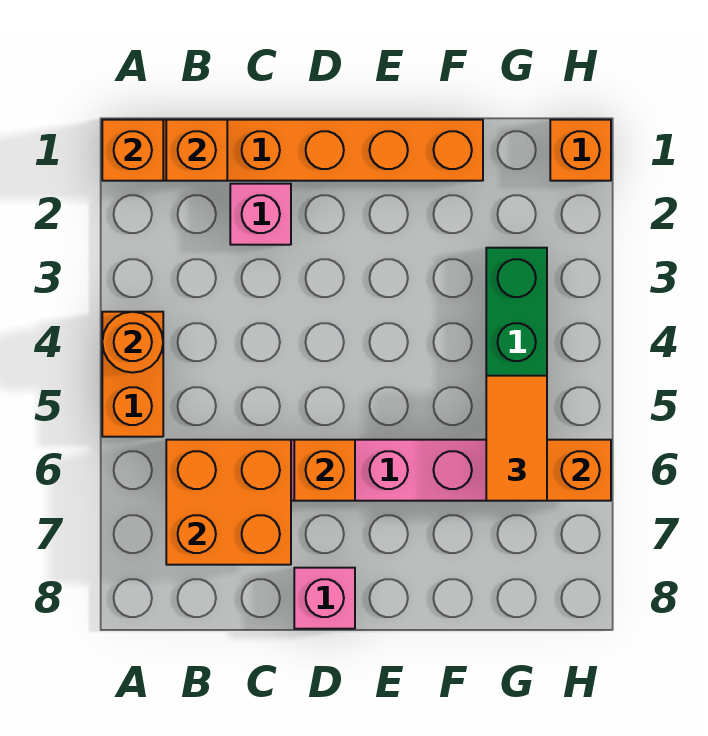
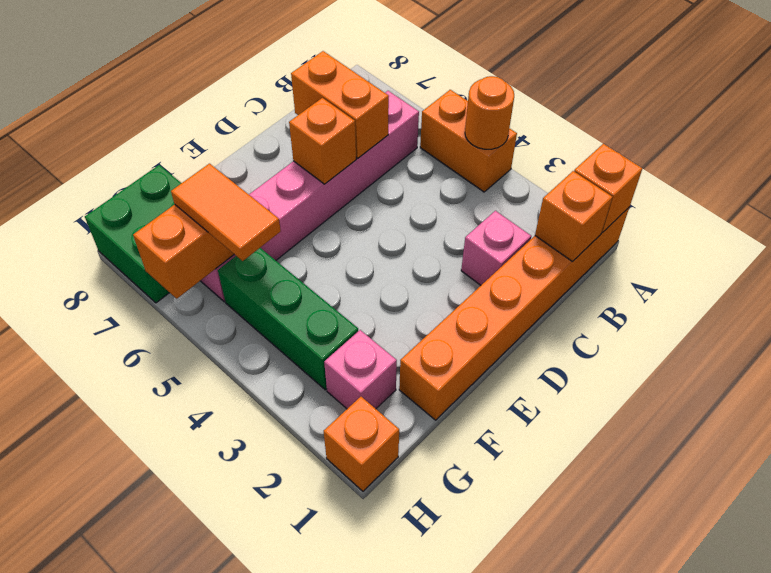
orange 2x2 brick [166,440,291,565] -> orange 1x2 brick [291,51,389,158]
pink 1x1 brick [294,568,355,629] -> pink 1x1 brick moved to [324,330,397,409]
none -> green 2x2 brick [85,165,181,303]

